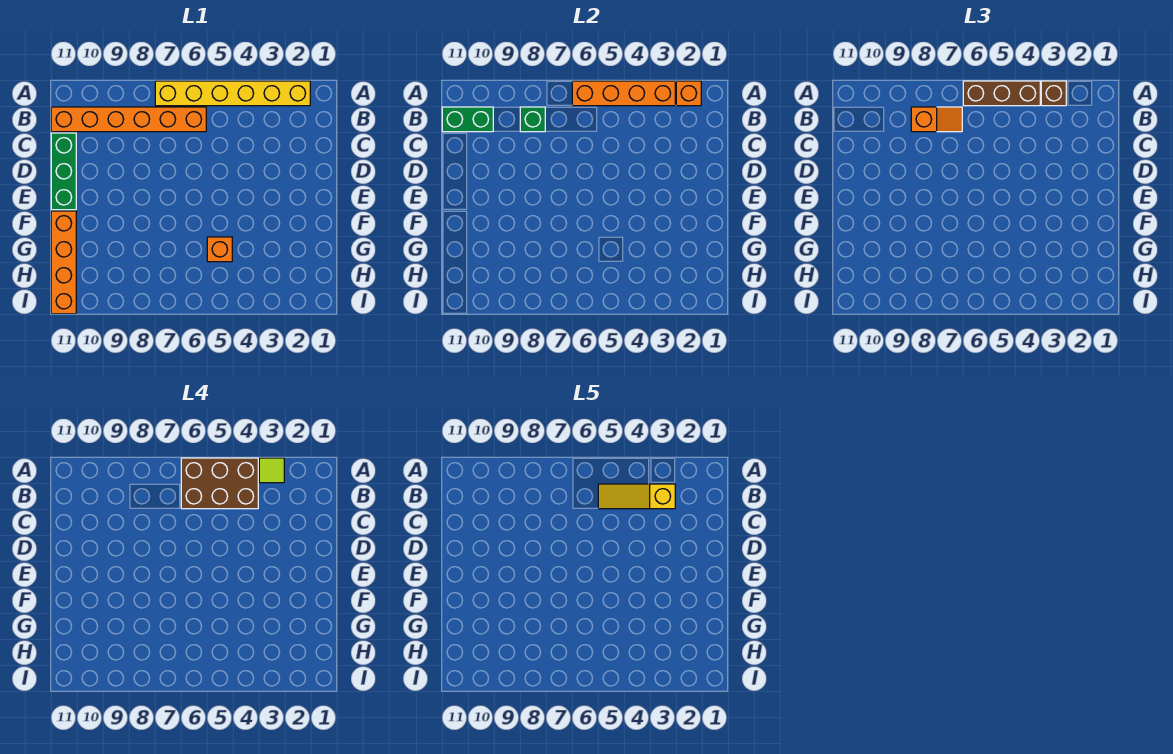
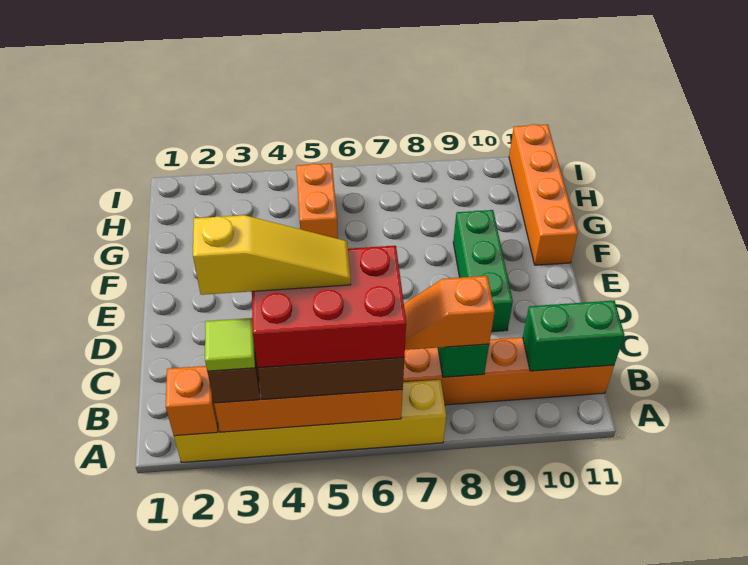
brown 2x3 brick [181,458,258,509] -> red 2x3 brick [252,246,406,368]
green 1x3 brick [51,133,76,210] -> green 1x3 brick moved to [453,210,513,332]
orange 1x1 brick [207,237,232,262] -> orange 1x2 brick [296,163,338,239]

